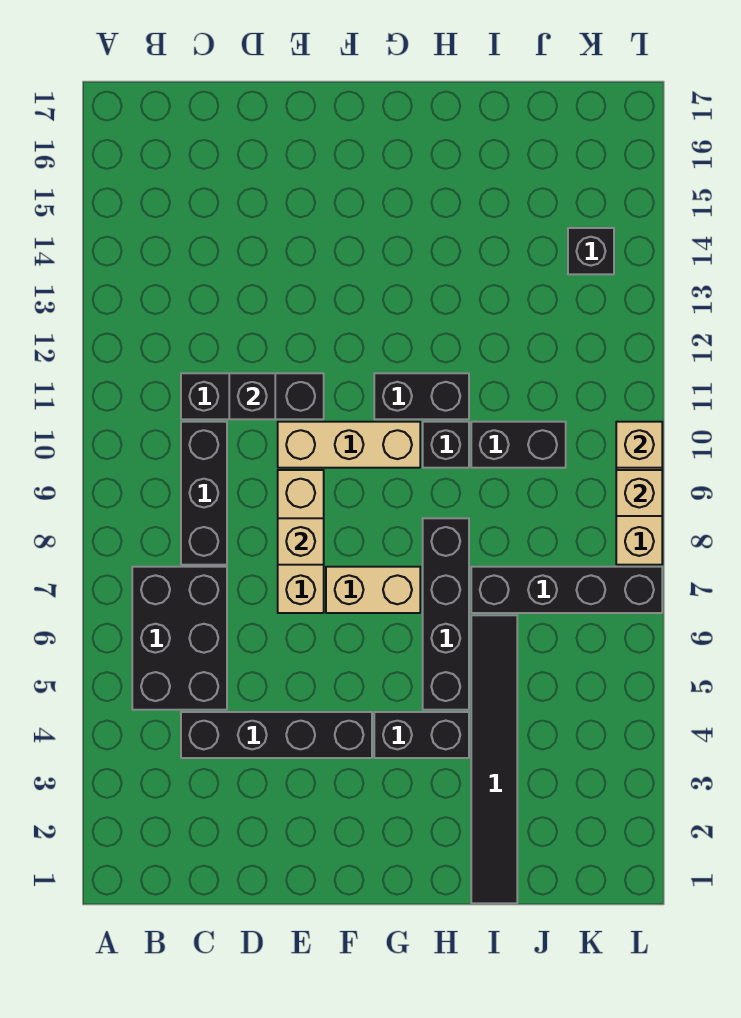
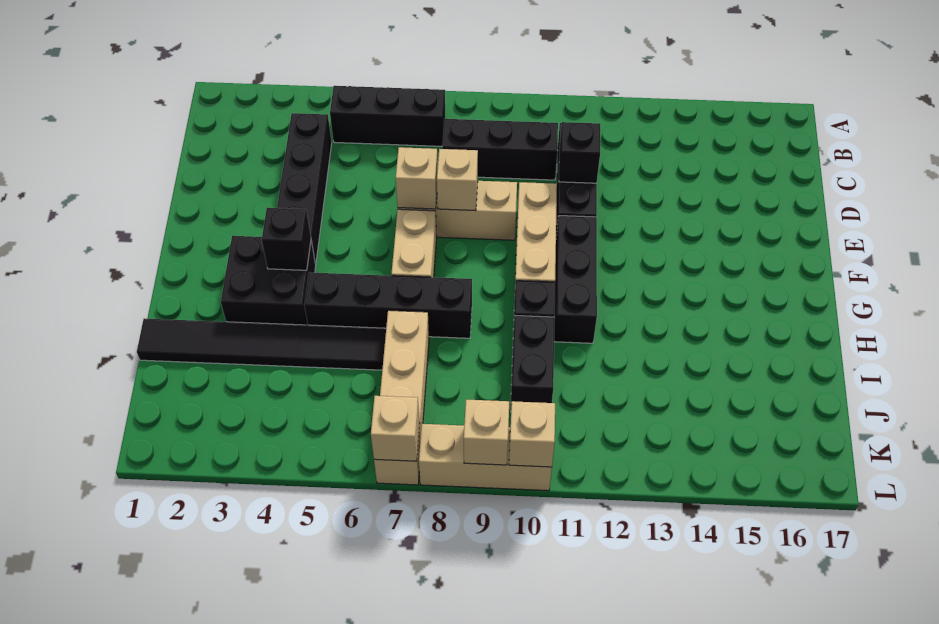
black 2x3 brick [132,567,227,710] -> black 1x3 brick [330,86,445,146]
none -> tan 1x1 brick [396,147,438,209]
black 1x2 brick [374,712,469,758] -> black 2x2 brick [221,236,316,325]
black 1x2 brick [374,373,469,419] -> black 1x3 brick [554,216,597,343]
black 1x4 brick [471,567,662,613] -> tan 1x4 brick [374,310,429,485]
black 1x1 brick [568,228,614,274] -> black 1x1 brick moved to [262,208,311,270]
none -> tan 1x1 brick [371,396,420,461]

